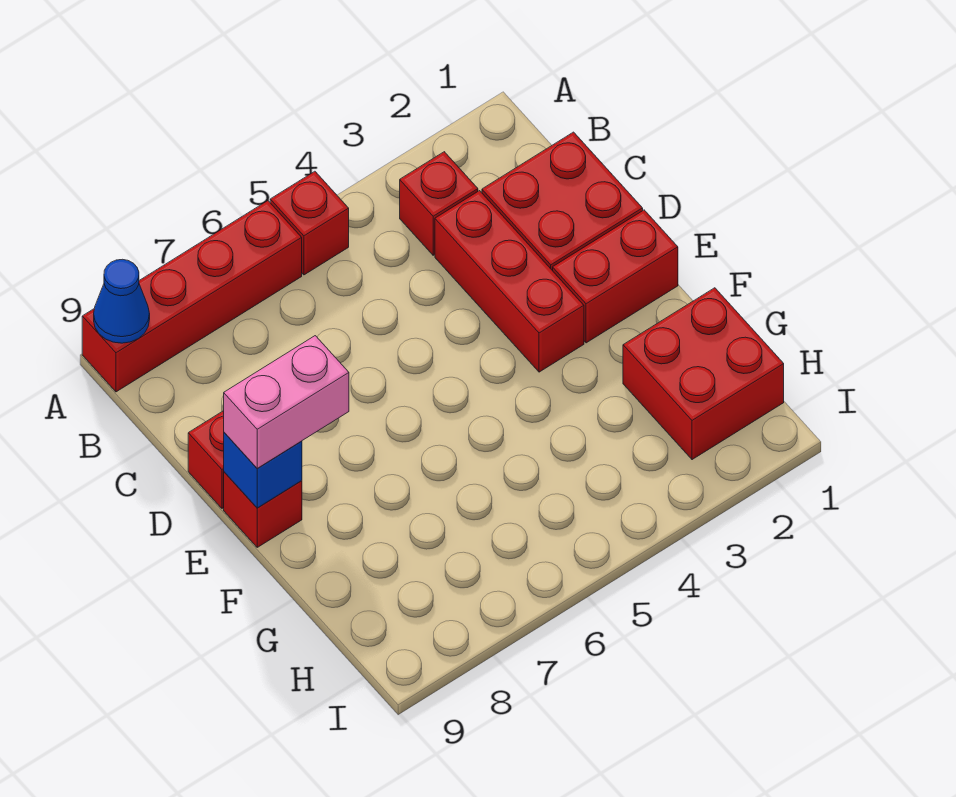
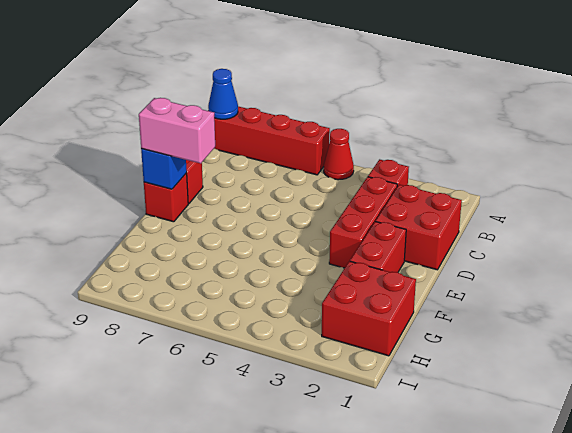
red 1x1 brick [270,171,349,275] -> red 1x1 cone [324,129,354,180]
red 1x2 brick [553,210,678,343] -> red 1x2 brick turned to [350,221,406,272]

